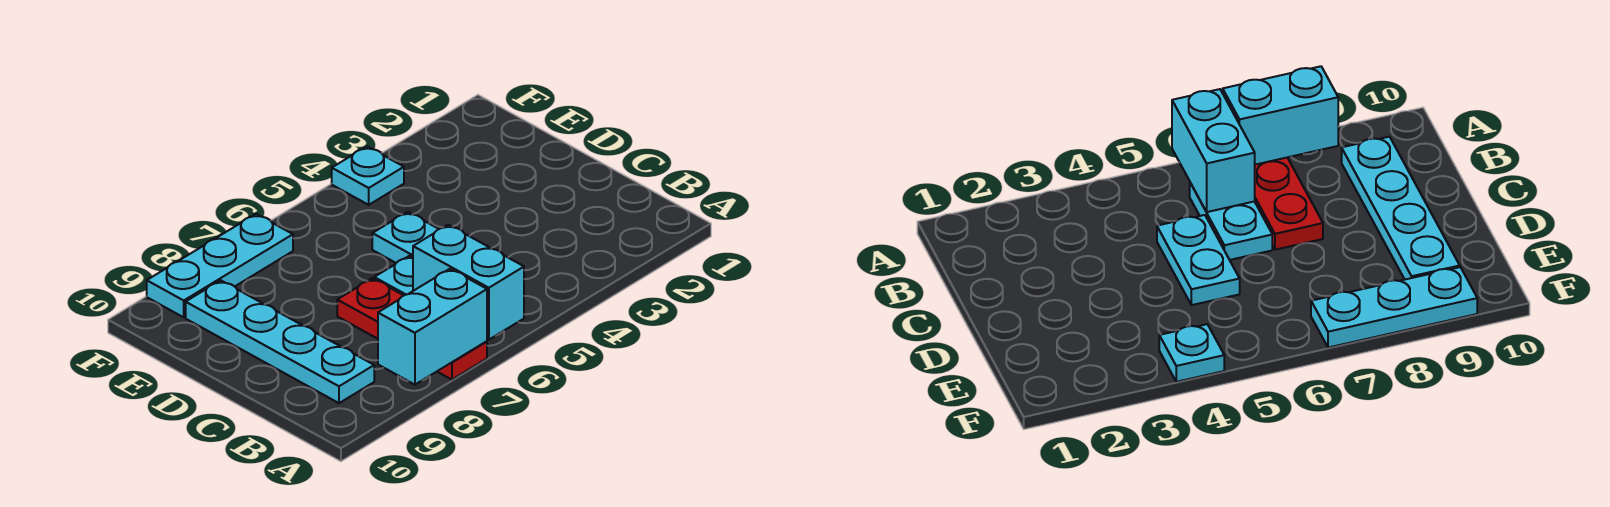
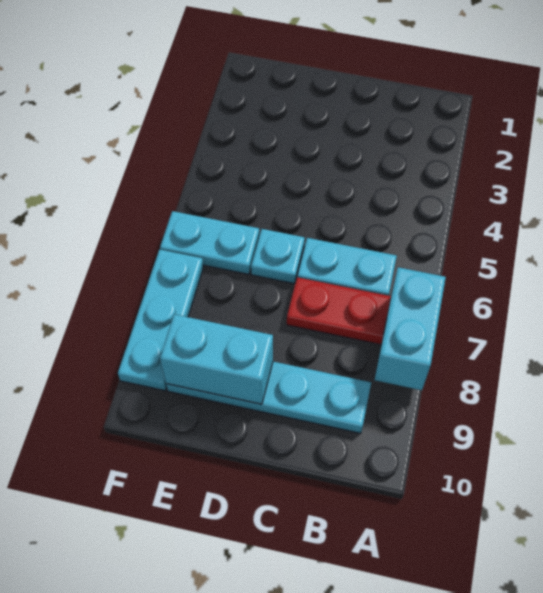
cyan 1x2 brick [413,225,524,340] -> cyan 1x2 brick moved to [160,314,273,404]
cyan 1x2 plate [372,212,438,263] -> cyan 1x2 plate moved to [160,211,259,274]
cyan 1x1 plate [332,147,404,205] -> cyan 1x1 plate moved to [251,229,305,284]

